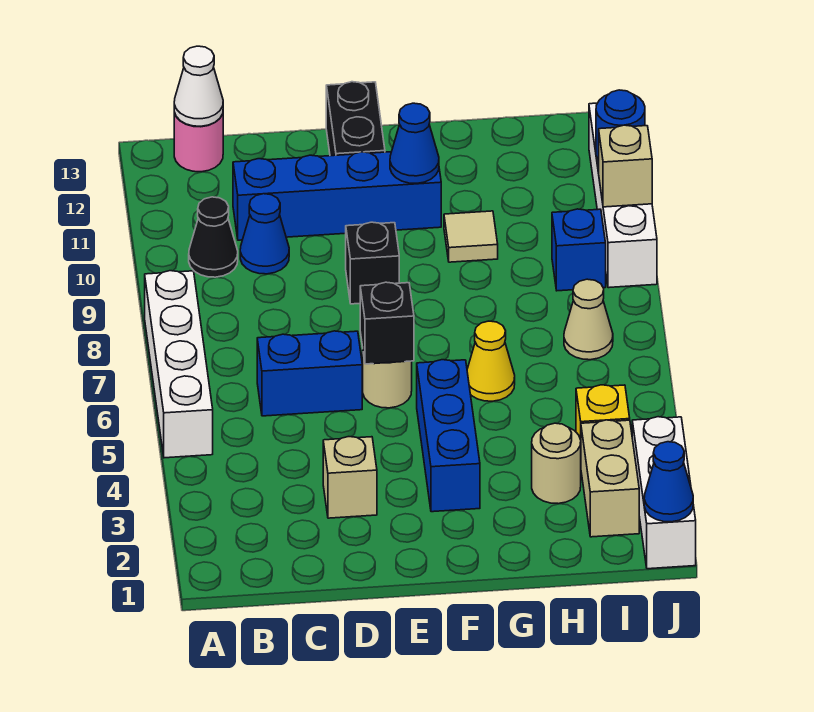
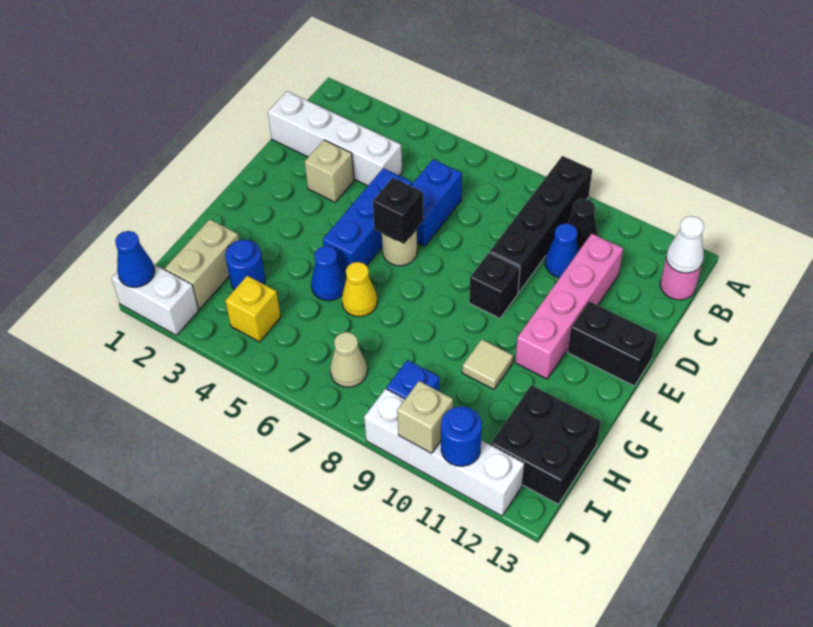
white 1x4 brick [145,271,213,458] -> white 1x4 brick moved to [268,91,402,186]
none -> black 1x4 brick [490,156,592,293]
blue 1x4 brick [233,152,441,240] -> pink 1x4 brick [515,234,623,379]
blue 1x3 brick [417,360,480,512] -> blue 1x3 brick turned to [323,168,412,276]
blue 1x1 cone [390,103,439,183] -> blue 1x1 cone moved to [311,246,346,301]
tan 1x1 round brick [532,423,581,504] -> blue 1x1 round brick [225,240,265,290]
none -> black 2x2 brick [491,385,601,504]
tan 1x2 brick [581,420,639,537] -> tan 1x2 brick turned to [165,219,239,309]
white 1x3 brick [632,417,696,569] -> white 1x2 brick [111,264,199,335]

